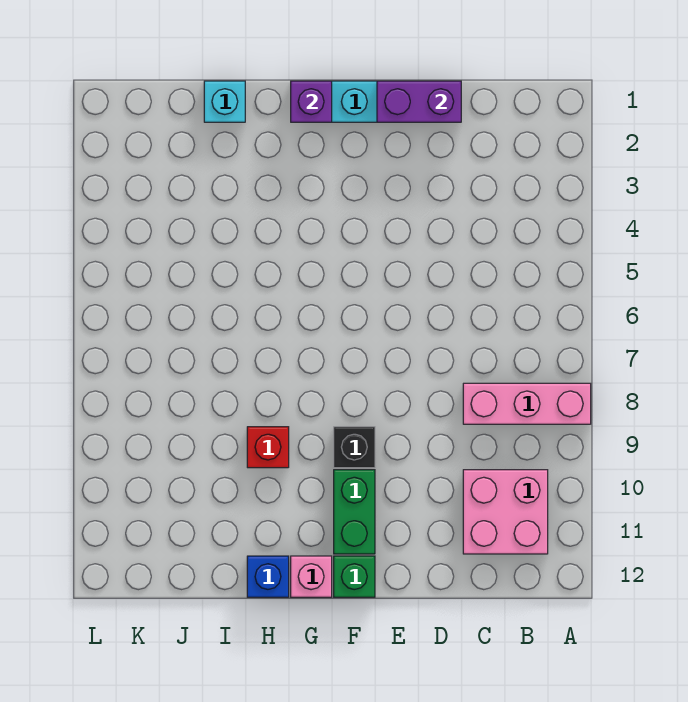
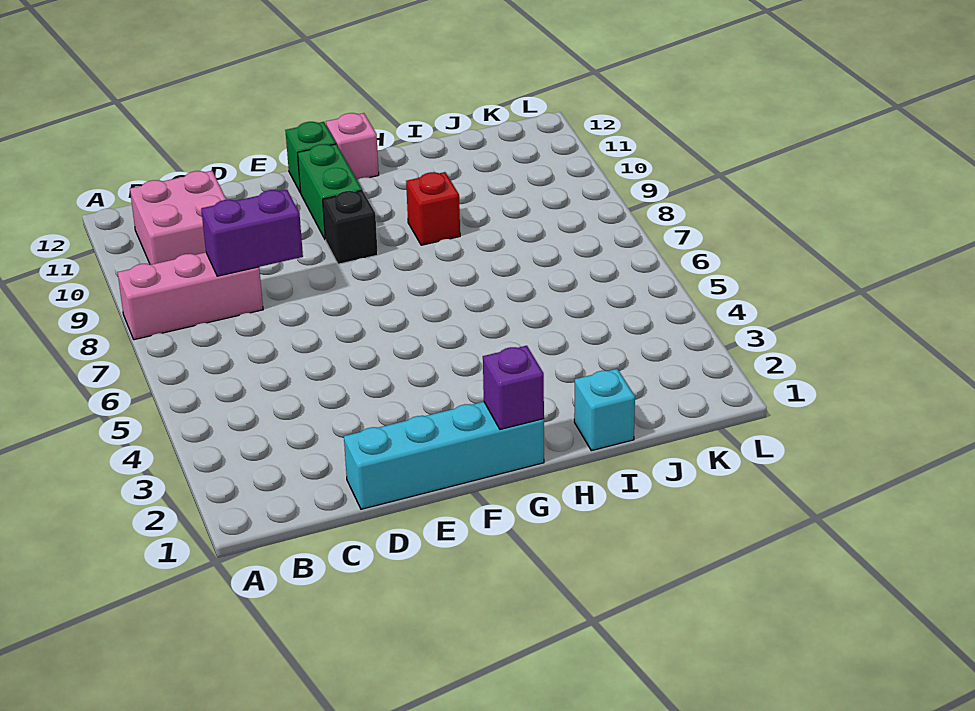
purple 1x2 brick [377,81,461,122] -> purple 1x2 brick moved to [201,190,303,276]
blue 1x1 brick [247,556,289,597] -> none

